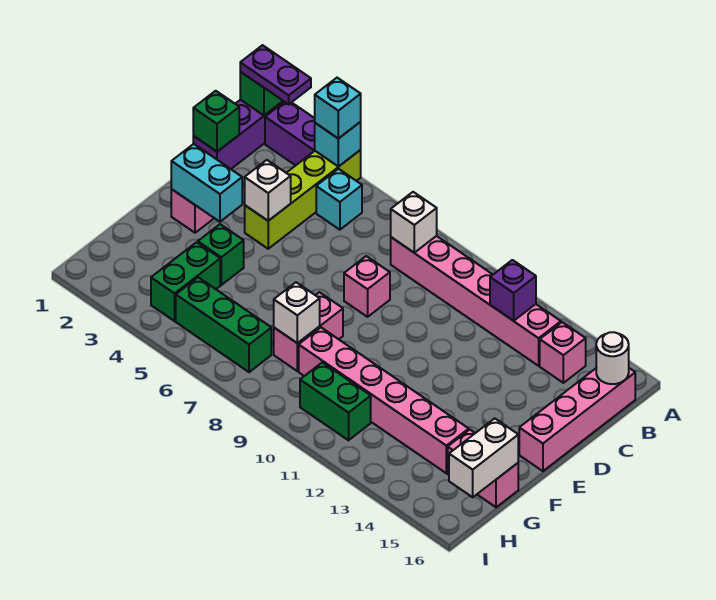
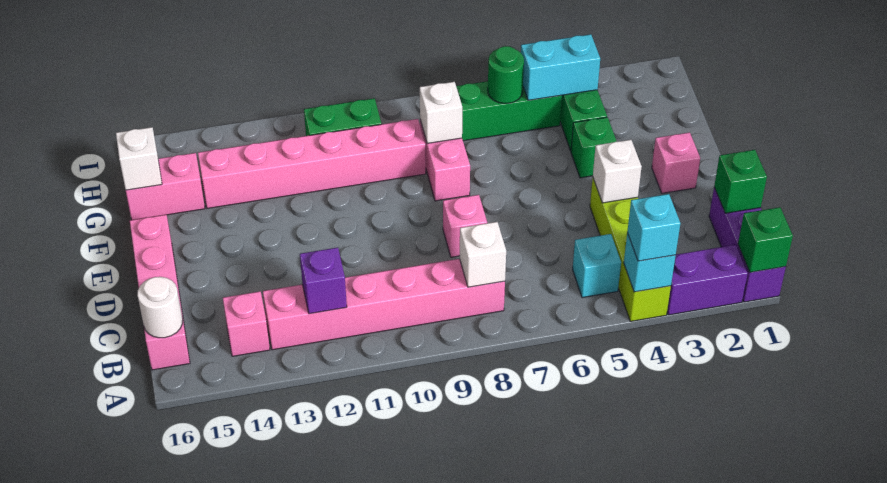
purple 1x2 plate [240,45,311,104] -> none
cyan 1x2 brick [171,144,242,222] -> cyan 1x2 brick moved to [521,34,600,100]
white 1x2 brick [449,418,518,497] -> white 1x1 brick [116,127,162,190]
none -> green 1x1 round brick [488,46,524,103]

